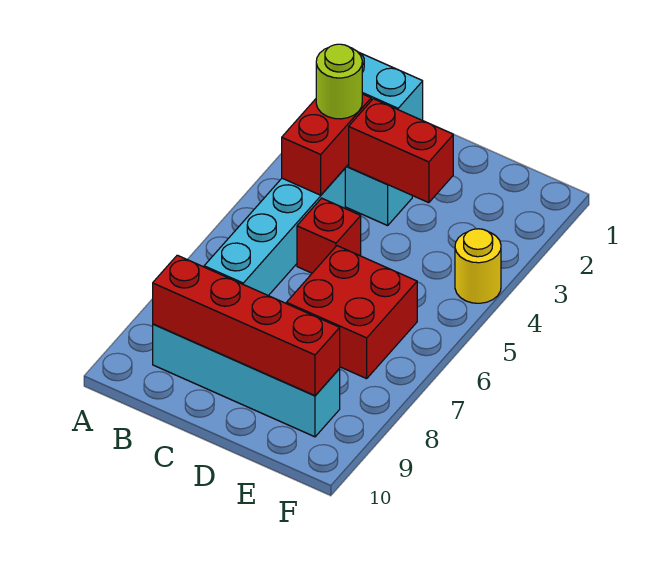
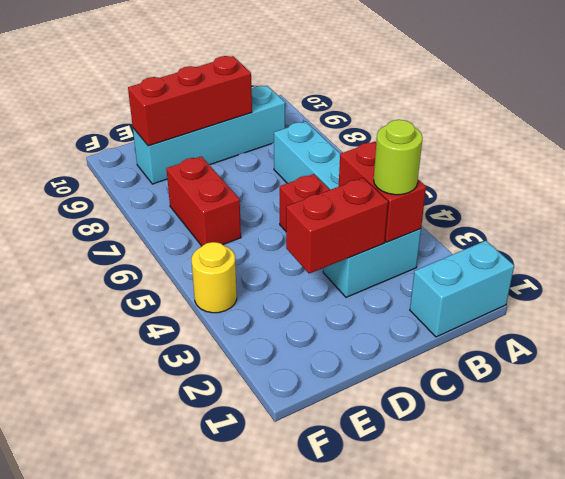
red 1x4 brick [153,255,340,396] -> red 1x3 brick [128,56,252,146]
red 2x2 brick [286,246,417,379] -> red 1x2 brick [166,156,241,246]

